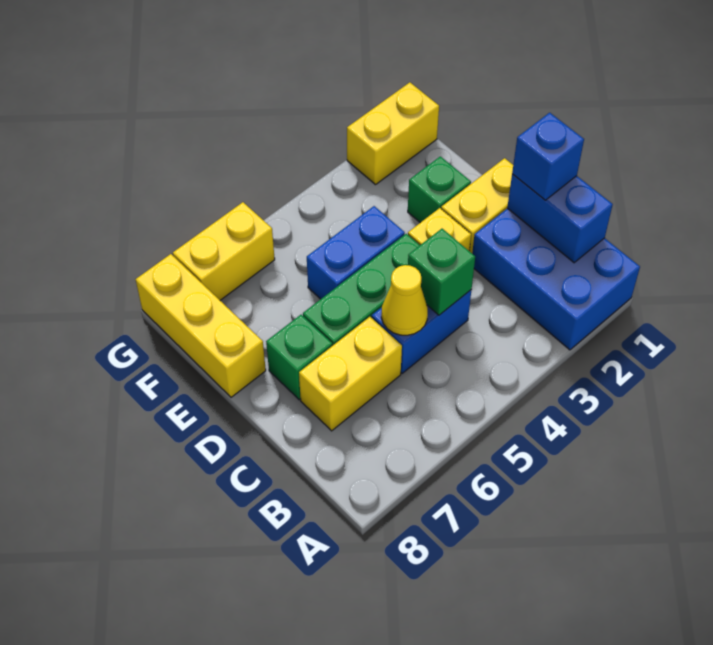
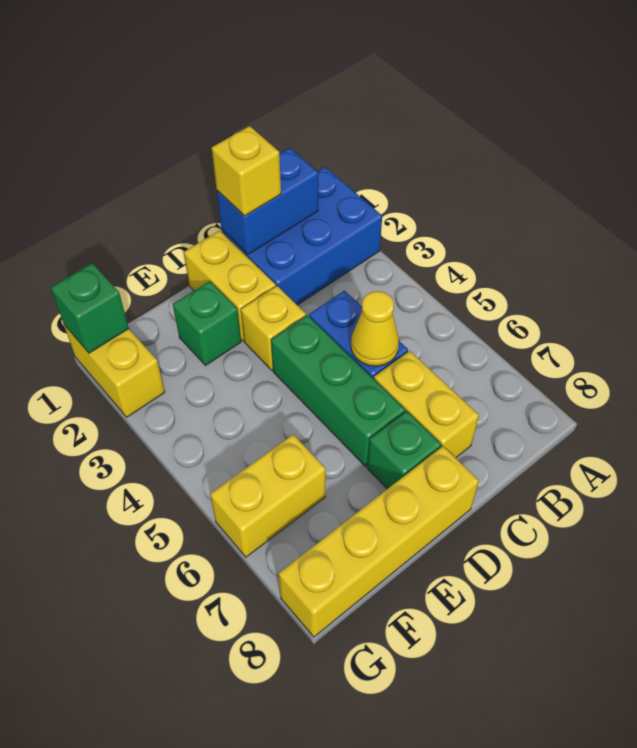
blue 1x1 brick [512,113,584,200] -> yellow 1x1 brick [212,126,281,216]
green 1x1 brick [408,229,475,315] -> green 1x1 brick moved to [51,263,129,353]
blue 1x2 brick [307,206,405,299] -> none
yellow 1x3 brick [136,254,266,397] -> yellow 1x4 brick [279,446,479,637]
yellow 1x2 brick [173,202,275,300] -> yellow 1x2 brick turned to [210,435,326,557]

